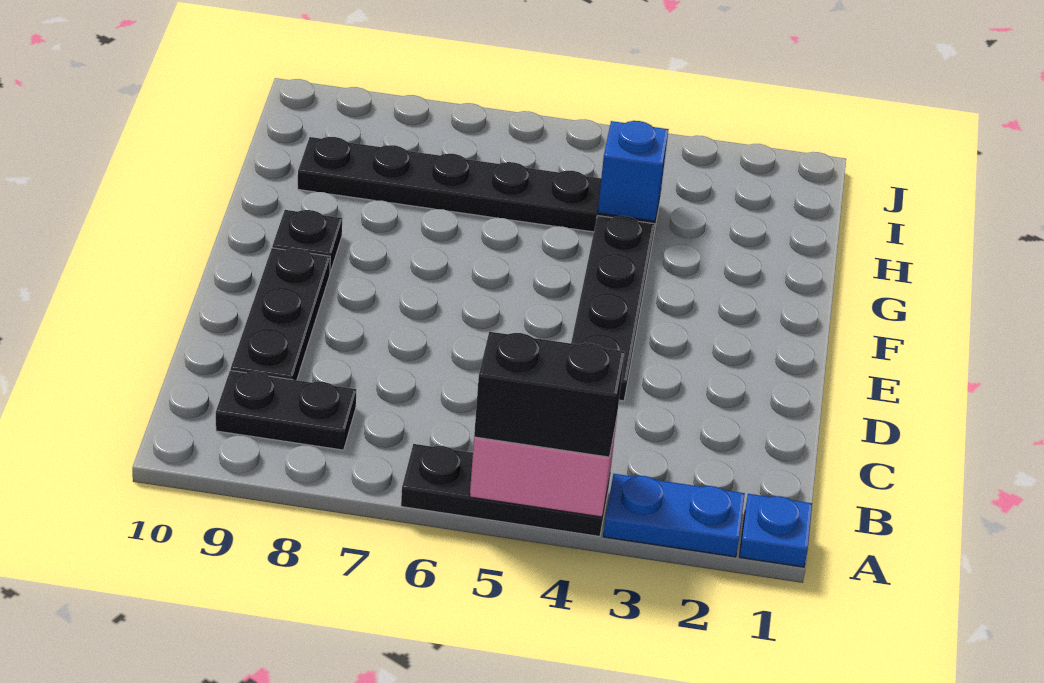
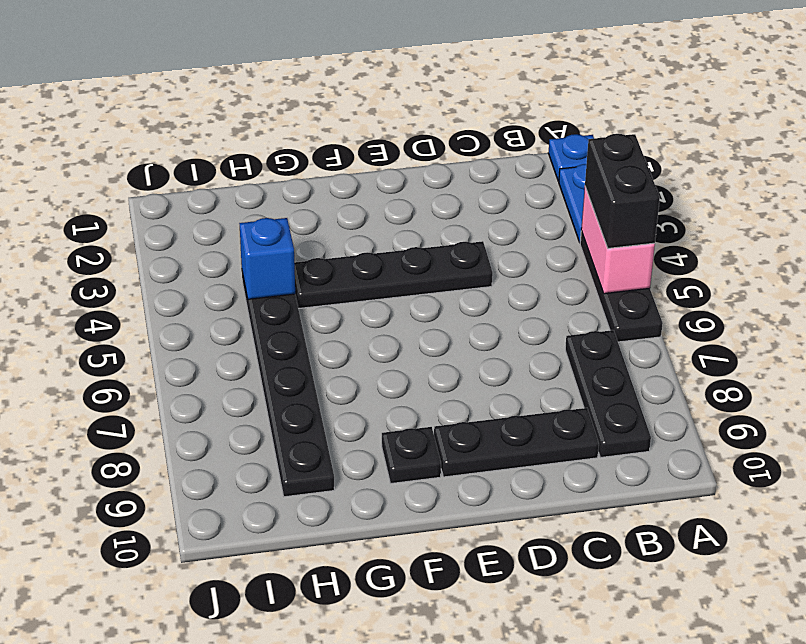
black 1x2 plate [216,370,356,450] -> black 1x3 plate [565,330,651,458]

